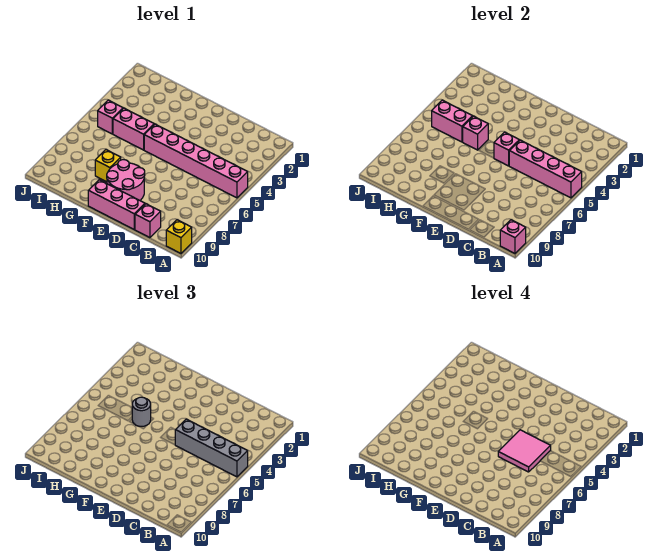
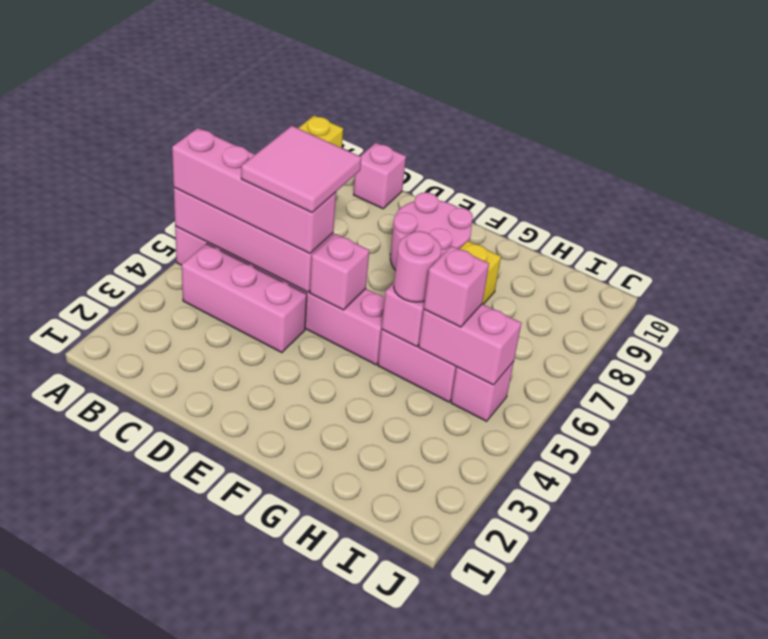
grey 1x4 brick [175,419,248,477] -> pink 1x4 brick [172,128,336,254]
pink 1x1 brick [500,220,526,254] -> pink 1x1 brick moved to [424,246,489,327]
pink 1x3 brick [88,180,145,229] -> pink 1x3 brick moved to [182,244,307,353]
grey 1x1 round brick [132,397,151,426] -> pink 1x1 round brick [394,231,441,302]

